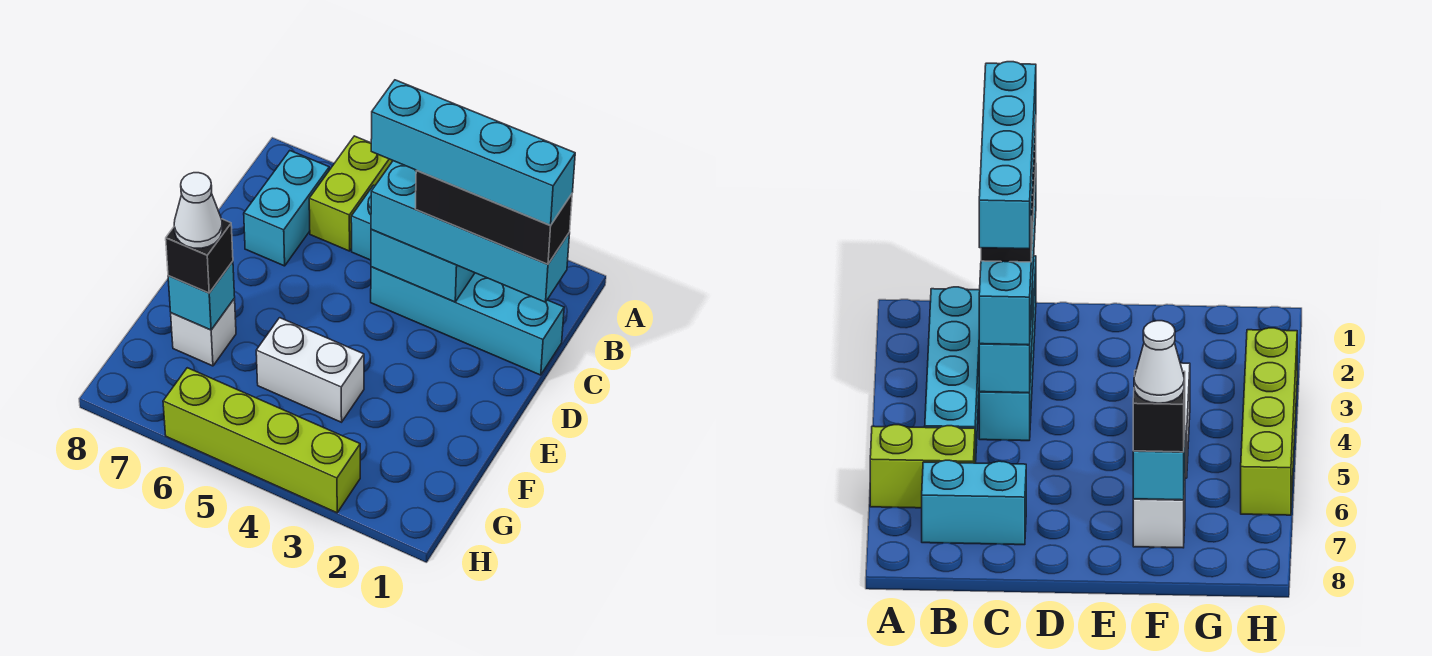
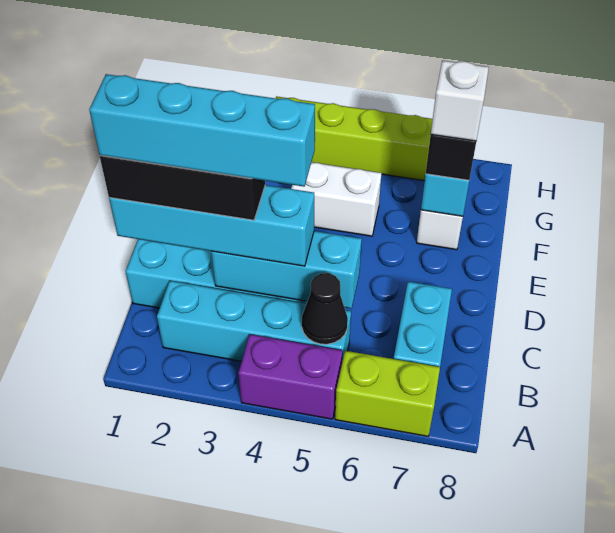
none -> purple 1x2 brick [238,334,343,419]
lime 1x2 brick [309,136,393,251] -> lime 1x2 brick turned to [335,351,440,436]
none -> black 1x1 cone [302,273,348,344]
cyan 1x2 brick [371,229,475,302] -> cyan 1x3 brick [211,231,362,309]
white 1x1 cone [174,173,222,248] -> white 1x1 brick [431,61,489,141]

